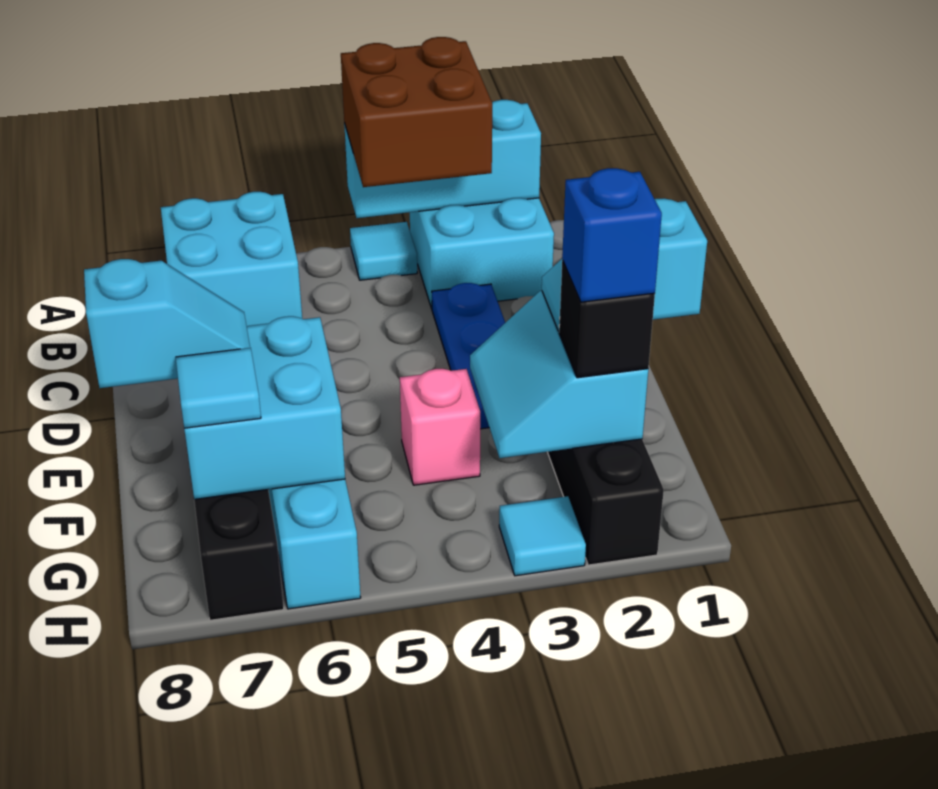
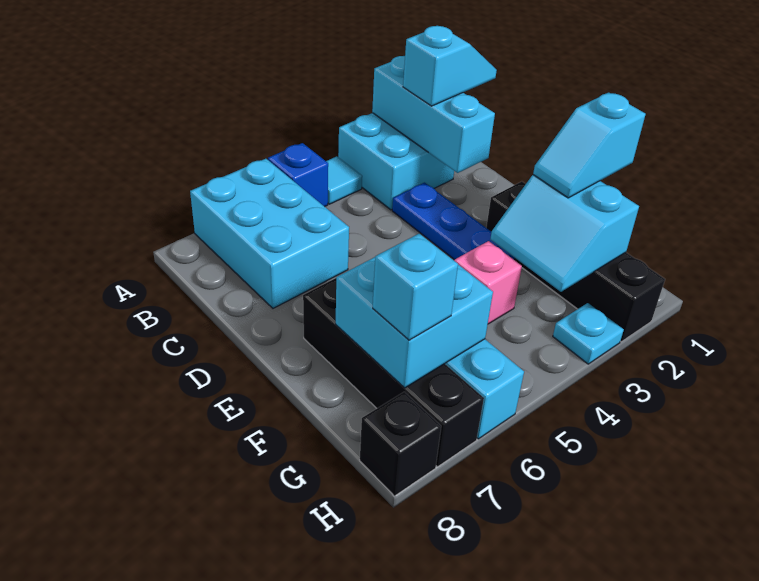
cyan 1x3 brick [344,100,541,218] -> cyan 1x3 brick turned to [372,56,495,173]
brown 2x2 brick [341,37,492,187] -> none
cyan 2x2 brick [161,192,302,326] -> cyan 2x3 brick [190,159,349,308]
cyan 1x2 slope [84,259,250,388] -> cyan 1x2 slope moved to [403,26,497,106]
black 1x1 brick [559,260,655,378] -> black 1x1 brick moved to [360,392,441,496]
blue 1x1 brick [562,168,662,302] -> blue 1x1 brick moved to [268,143,328,207]
cyan 1x1 tile [176,348,261,428] -> cyan 1x1 brick [373,234,458,340]
cyan 1x1 tile [499,496,586,576] -> cyan 1x1 plate [553,303,624,364]

